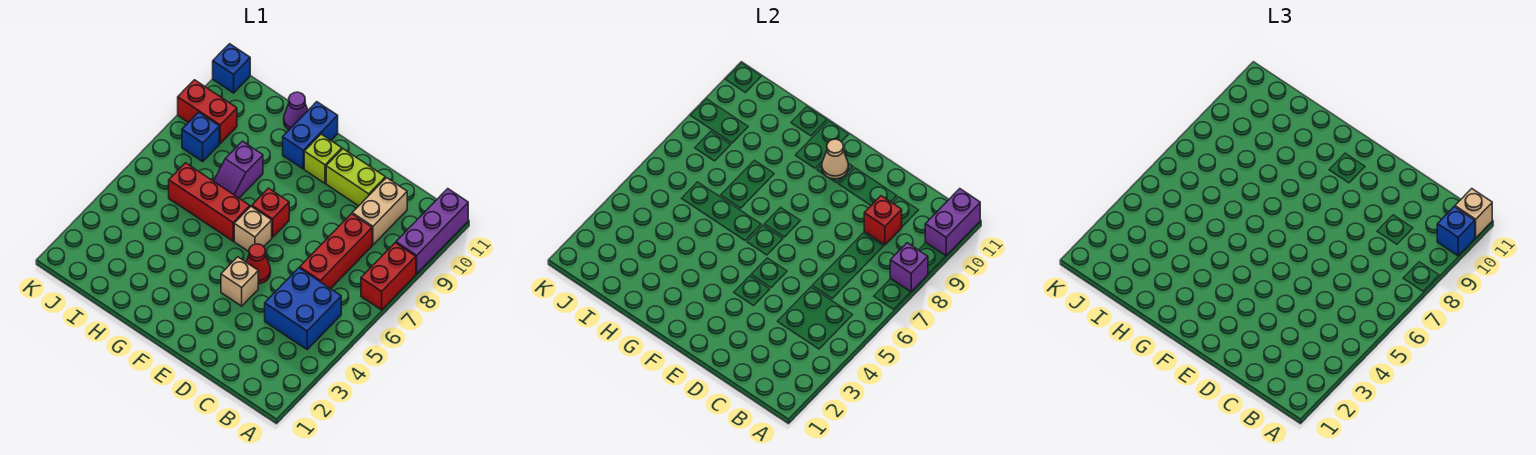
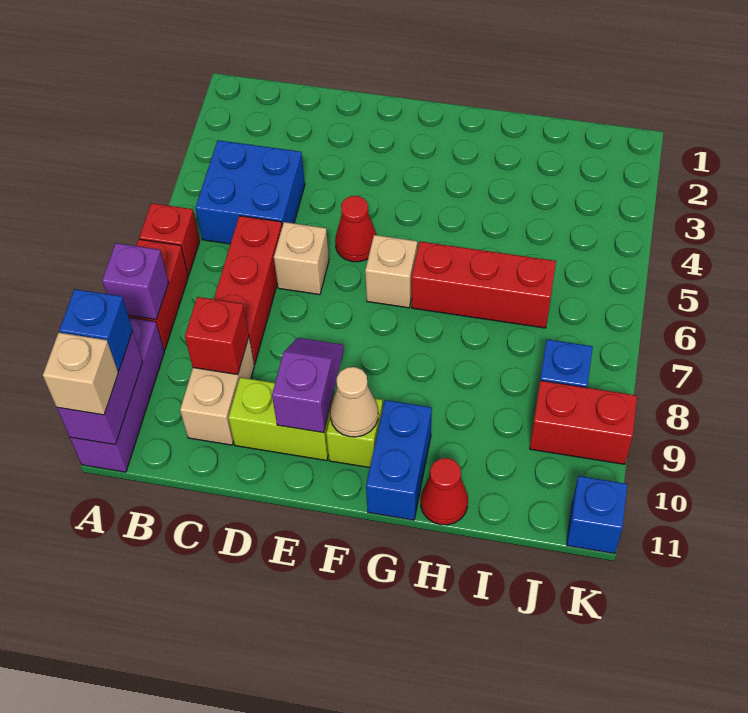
tan 1x1 brick [221,257,258,306] -> tan 1x1 brick moved to [274,222,329,295]
red 1x1 brick [252,188,289,238] -> red 1x1 brick moved to [139,203,200,275]
purple 1x2 slope [214,141,263,198] -> purple 1x2 slope moved to [272,338,344,433]
purple 1x1 cone [284,92,308,130] -> red 1x1 cone [421,458,468,525]

